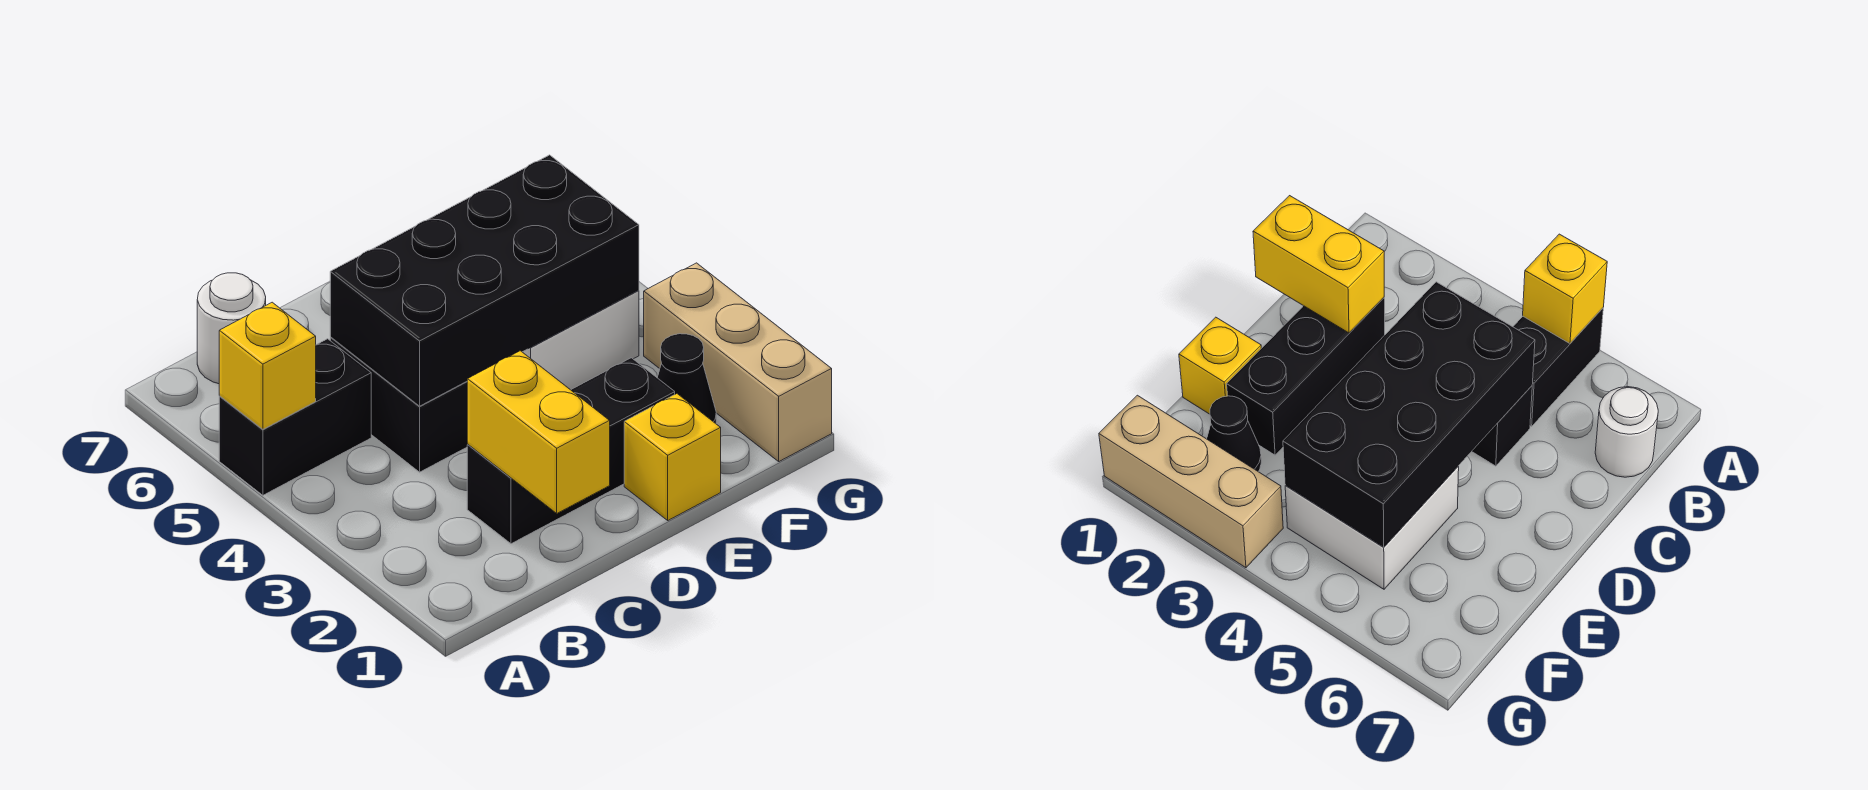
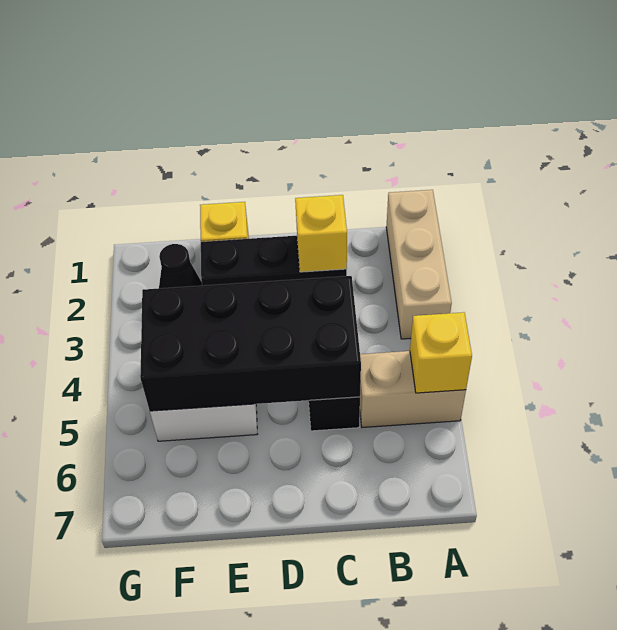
black 1x2 brick [219,339,371,495] -> tan 1x2 brick [360,351,466,427]
white 1x1 round brick [197,273,266,384] -> none
yellow 1x2 brick [467,351,610,513] -> yellow 1x1 brick [295,195,347,272]
tan 1x3 brick [644,263,832,461] -> tan 1x3 brick moved to [386,190,452,339]

